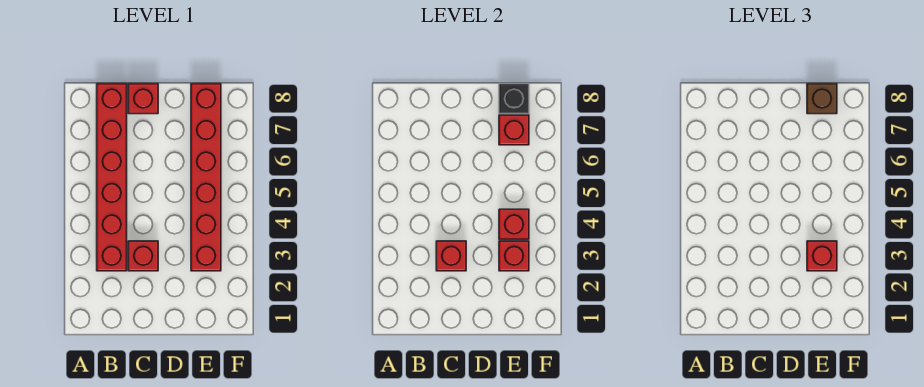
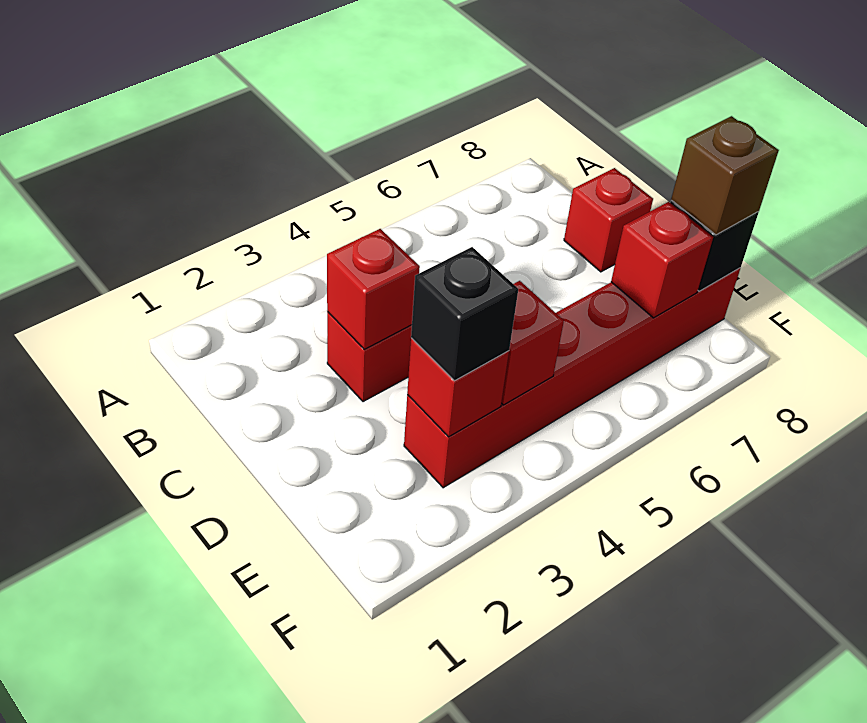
red 1x6 brick [97,84,127,271] -> none
red 1x1 brick [807,241,837,271] -> black 1x1 brick [411,247,518,381]

